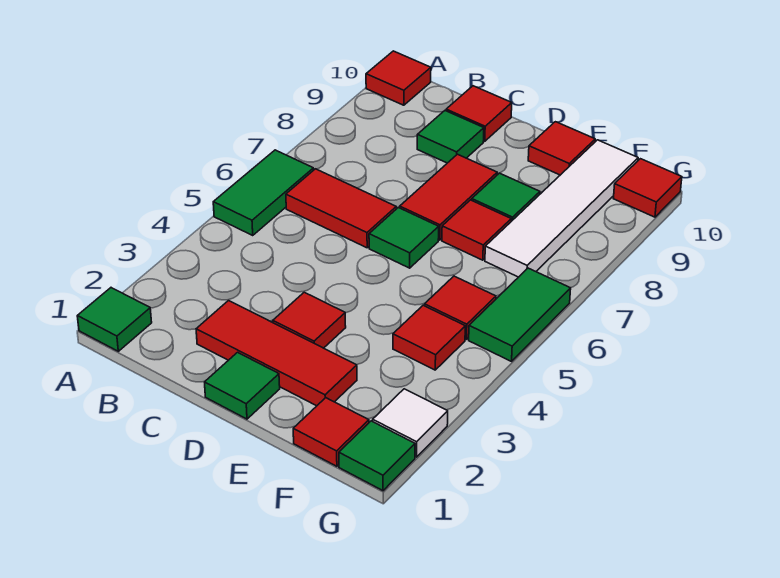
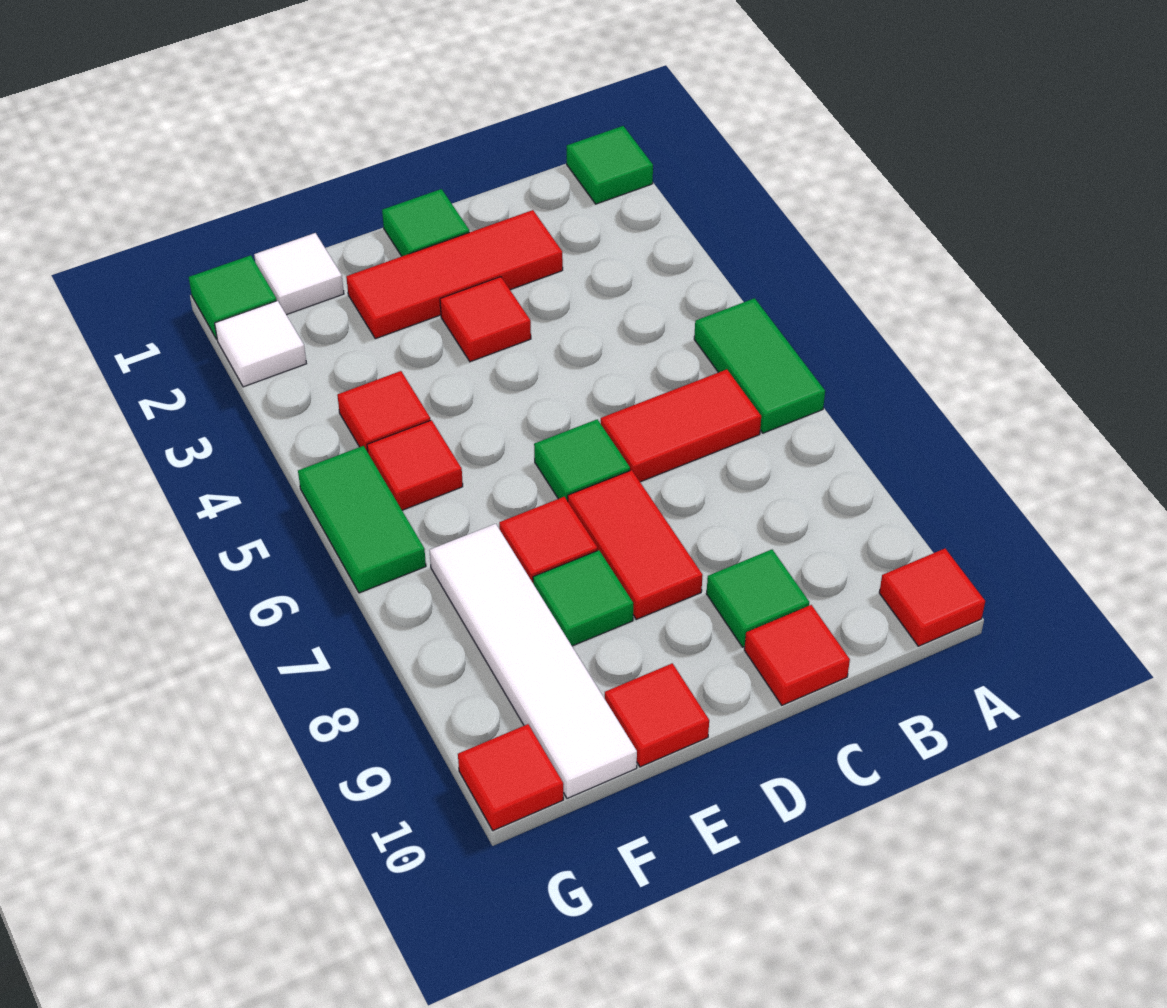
red 1x1 tile [293,398,369,466] -> white 1x1 tile [254,233,344,315]

